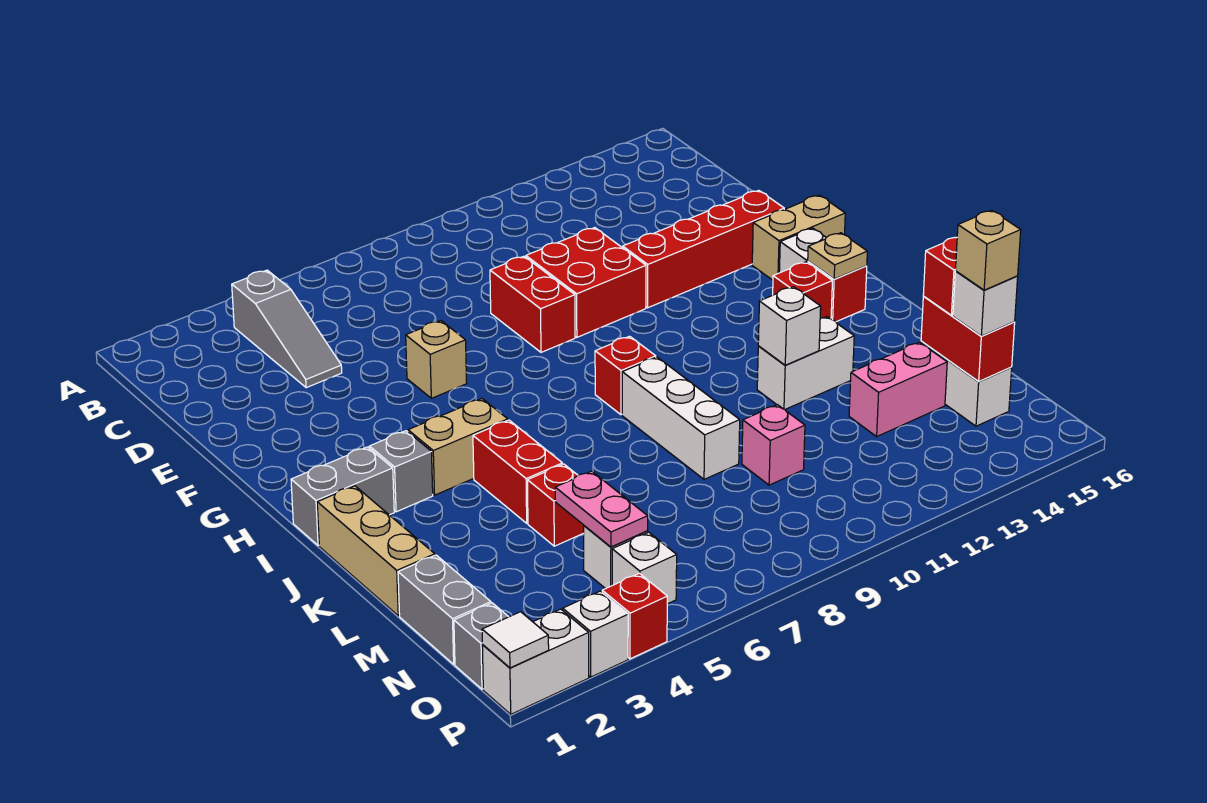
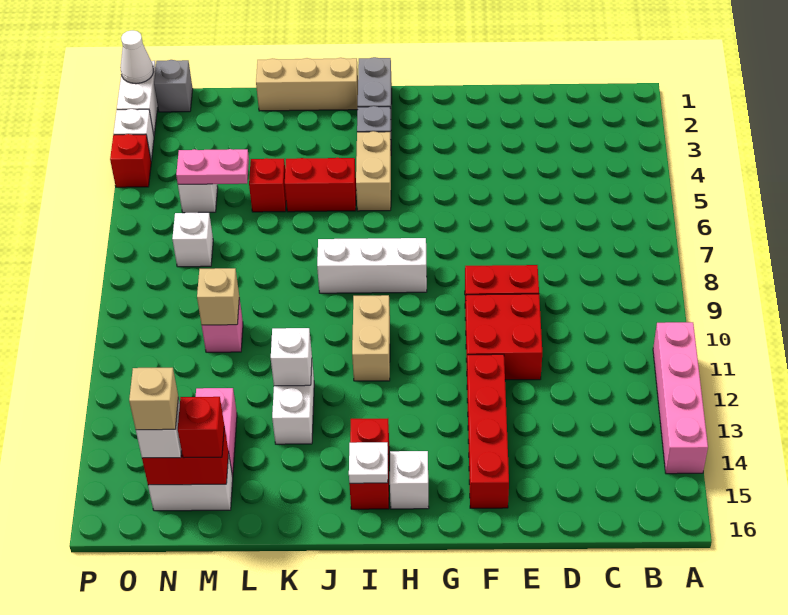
none -> pink 1x4 brick [653,322,708,474]
grey 1x3 slope [232,270,342,388] -> none
tan 1x1 brick [406,321,467,398] -> tan 1x1 brick moved to [197,268,239,325]
tan 1x2 brick [752,195,845,280] -> tan 1x2 brick moved to [352,295,390,381]
red 1x1 brick [595,336,656,415] -> none
tan 1x1 plate [808,233,867,279] -> white 1x1 plate [349,442,388,483]
white 1x3 brick [622,357,740,479] -> white 1x3 brick moved to [317,238,427,293]
grey 1x2 brick [398,555,491,664] -> none
white 1x1 brick [612,532,677,604] -> white 1x1 brick moved to [172,213,213,267]
white 1x1 tile [482,612,549,668] -> white 1x1 cone [120,30,154,84]

